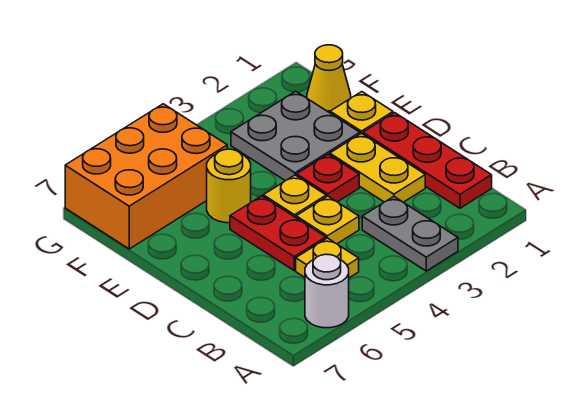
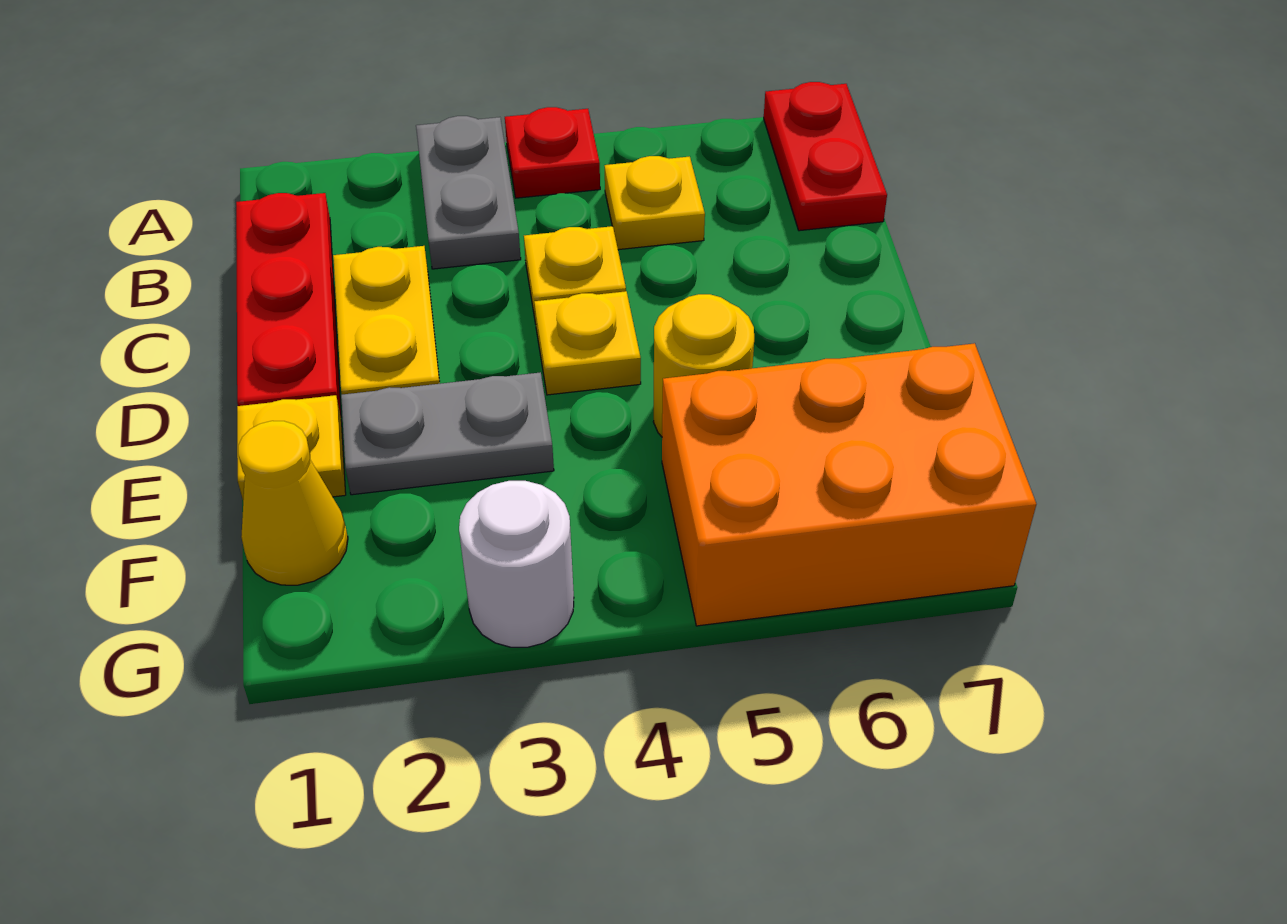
white 1x1 round brick [305,254,349,328] -> white 1x1 round brick moved to [459,481,574,647]
red 1x2 plate [230,196,326,270] -> red 1x2 plate moved to [764,82,887,231]
red 1x1 plate [297,154,359,202] -> red 1x1 plate moved to [505,107,600,198]
grey 2x2 plate [231,91,360,181] -> grey 1x2 plate [341,372,554,495]

